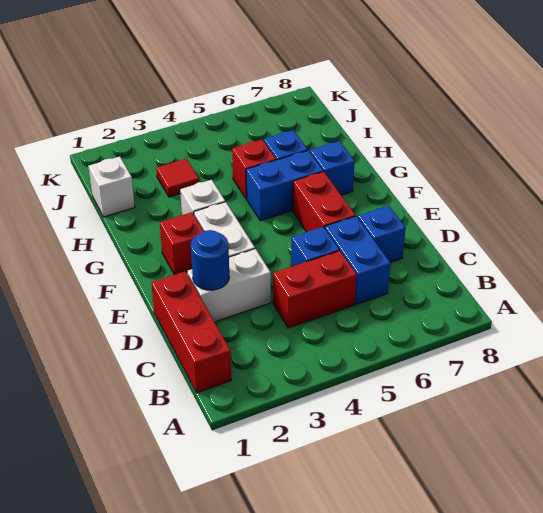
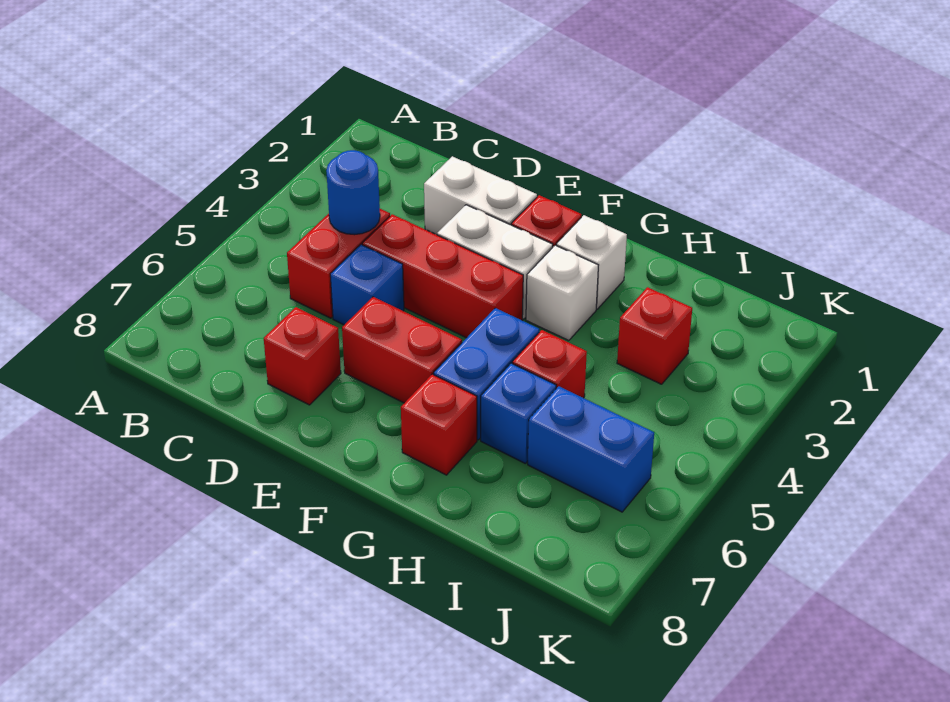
red 1x3 brick [151,271,231,393] -> red 1x3 brick moved to [362,214,523,338]
blue 1x2 brick [325,216,391,304] -> blue 1x2 brick moved to [528,386,654,512]
white 1x2 brick [187,249,271,322] -> white 1x2 brick turned to [424,156,537,235]
blue 1x1 round brick [191,230,229,290] -> blue 1x1 round brick moved to [326,150,380,235]
blue 1x1 brick [358,206,406,262] -> red 1x1 brick [264,307,341,405]
blue 1x1 brick [310,141,355,195] -> red 1x1 brick [401,374,477,475]
white 1x1 brick [88,157,135,217] -> white 1x1 brick moved to [556,215,627,309]
red 1x1 tile [156,159,199,197] -> red 1x1 brick [617,287,692,384]

